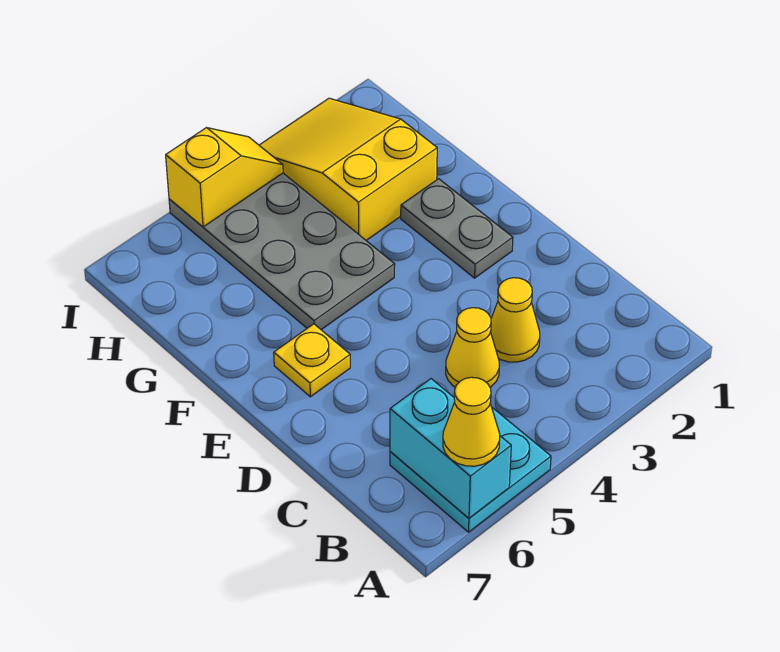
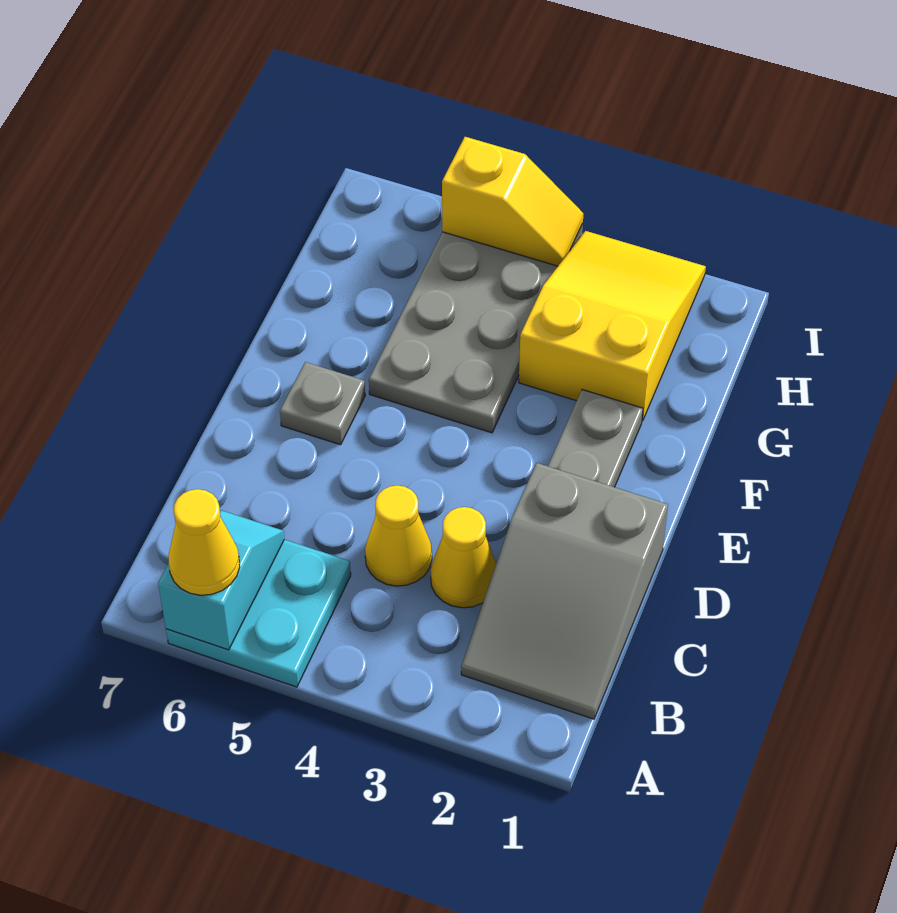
cyan 1x2 brick [390,379,511,518] -> cyan 1x2 slope [158,511,284,650]
none -> grey 2x3 slope [461,463,668,719]
yellow 1x1 plate [274,324,350,397] -> grey 1x1 plate [280,362,365,445]

